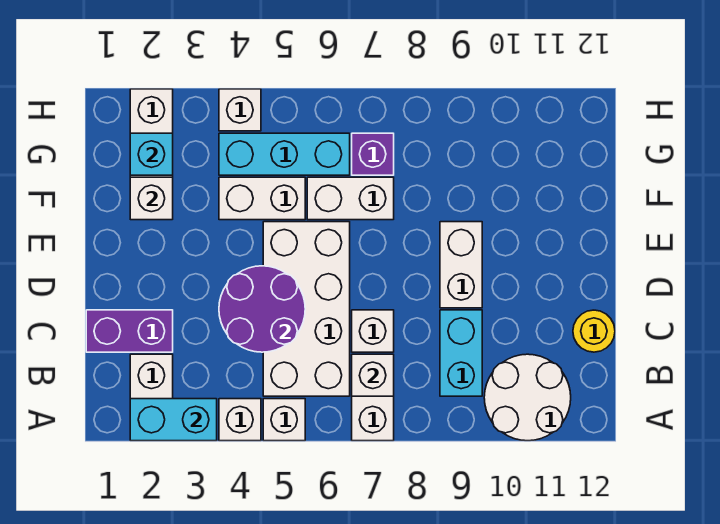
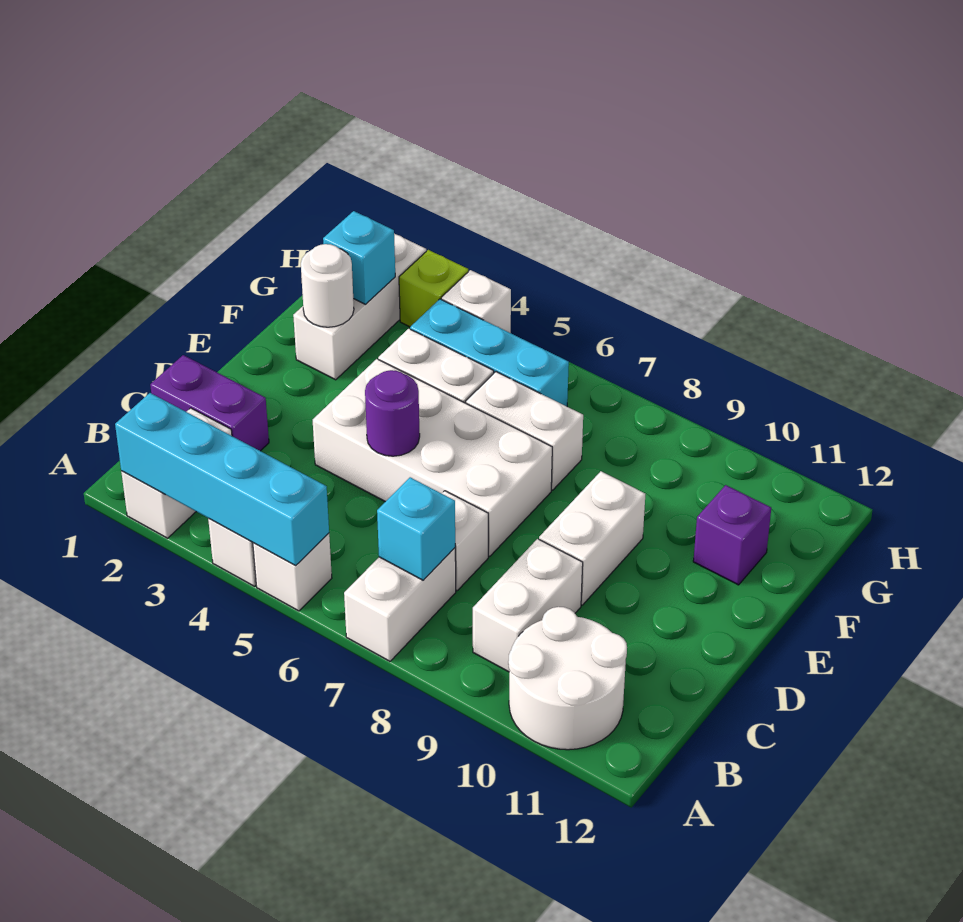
cyan 1x2 brick [130,399,217,441] -> cyan 1x4 brick [115,393,329,565]
white 2x4 brick [263,222,350,396] -> white 2x4 brick turned to [313,359,552,556]
white 1x1 brick [352,354,394,396] -> cyan 1x1 brick [377,477,455,580]
cyan 1x2 brick [440,310,482,396] -> white 1x2 brick [473,539,583,672]
purple 2x2 round brick [219,266,305,352] -> purple 1x1 round brick [365,370,420,456]
yellow 1x1 round brick [573,310,615,352] -> none
white 1x1 brick [130,177,173,220] -> white 1x1 round brick [301,244,354,327]
purple 1x1 brick [352,133,394,175] -> purple 1x1 brick moved to [693,485,771,585]
none -> lime 1x1 brick [399,250,468,327]

